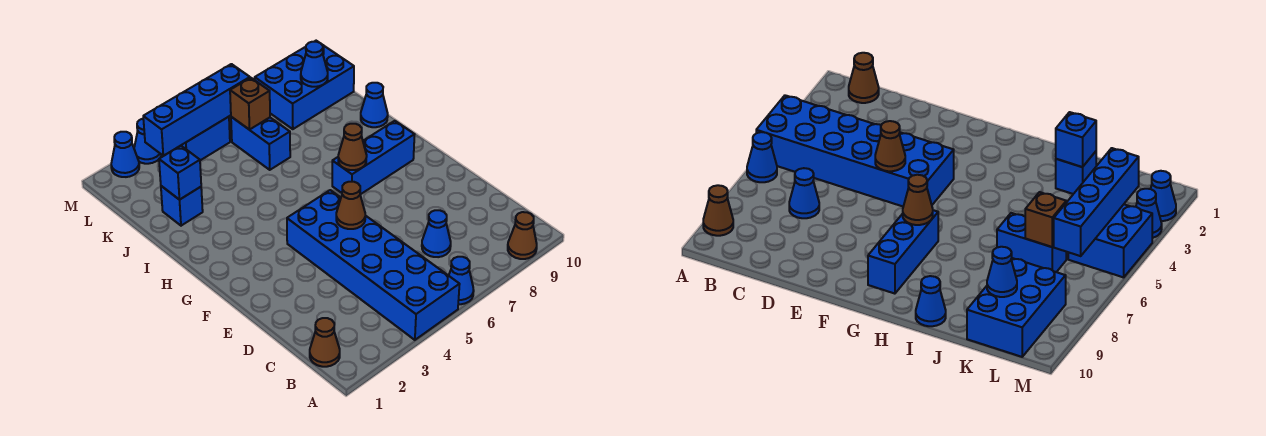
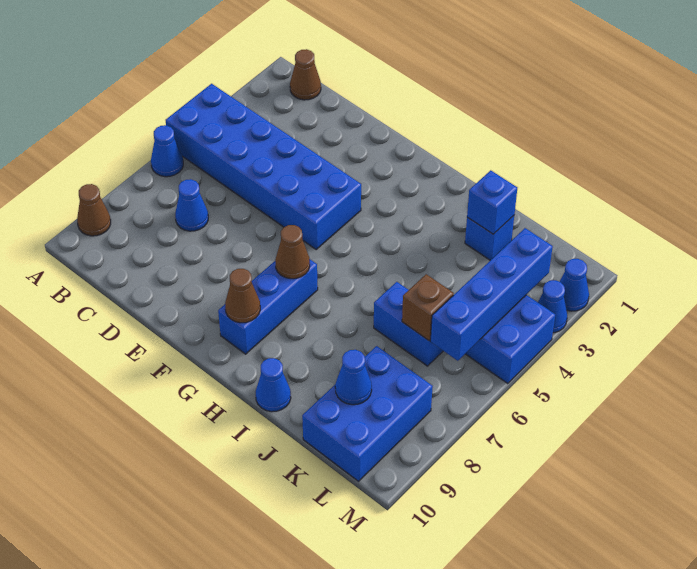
brown 1x1 cone [336,182,365,229] -> brown 1x1 cone moved to [225,269,260,323]

